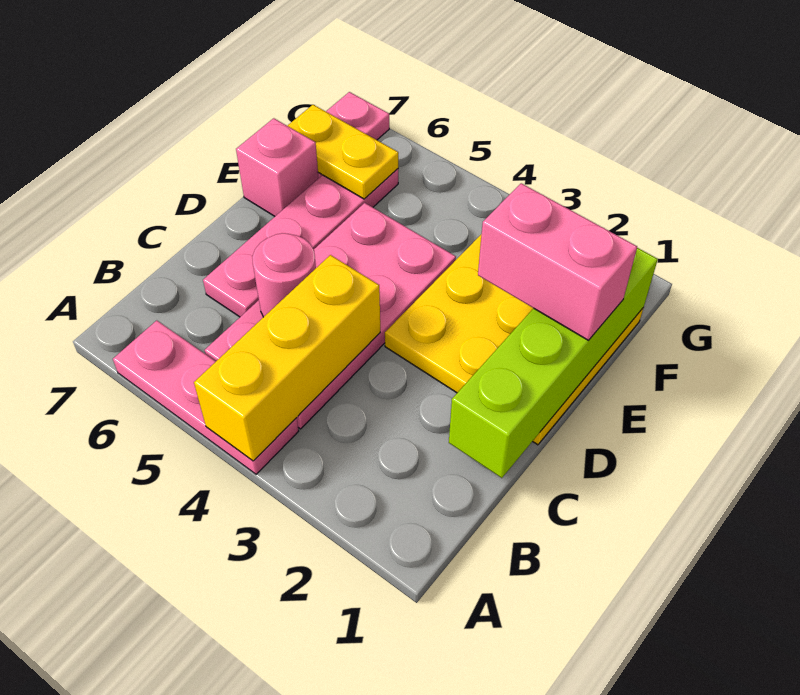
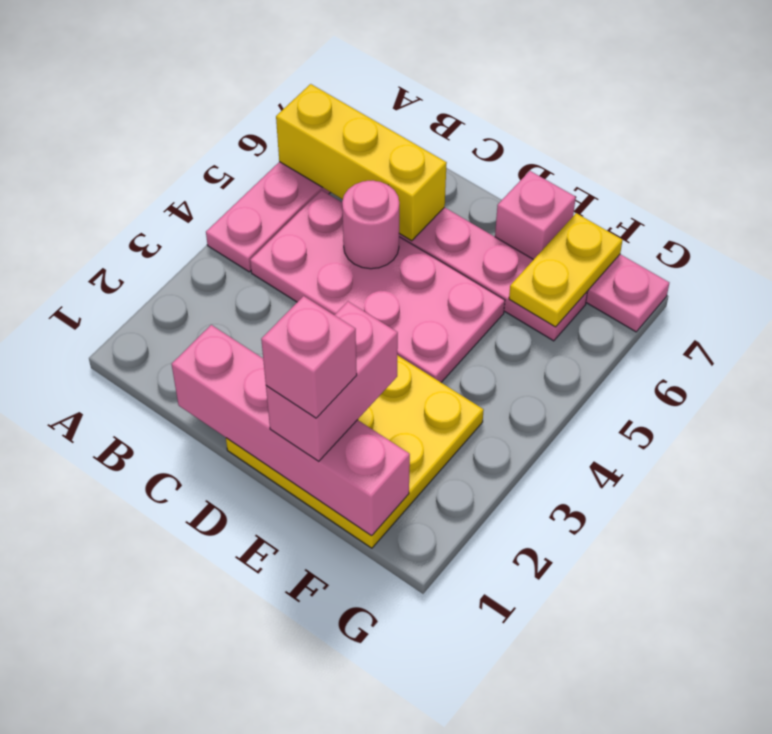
yellow 1x3 brick [194,255,380,461] -> yellow 1x3 brick moved to [276,84,447,241]
lime 1x4 brick [449,248,658,478] -> pink 1x4 brick [172,325,410,536]
none -> pink 1x1 brick [261,296,357,418]

